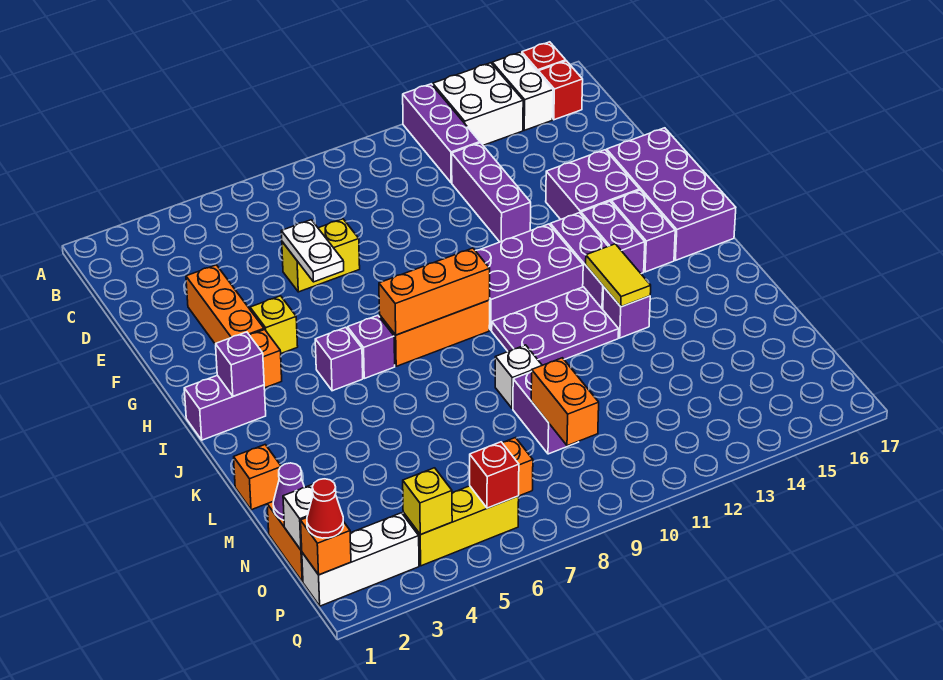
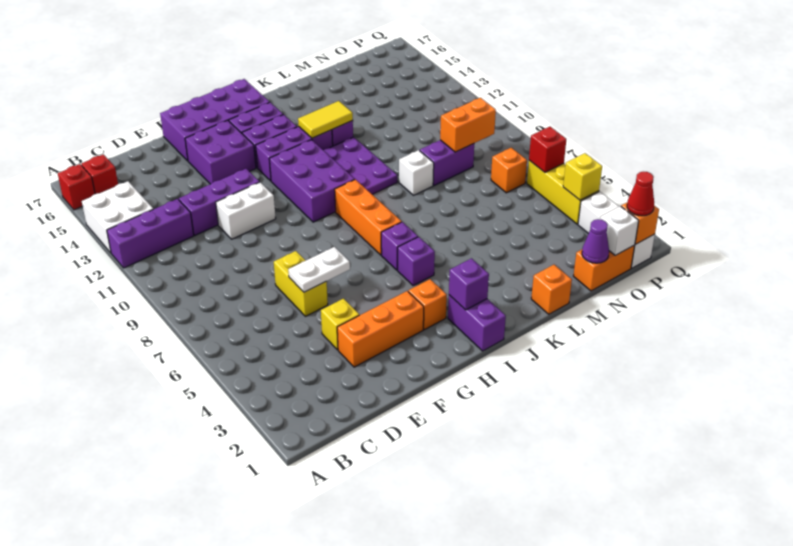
white 1x2 brick [492,52,553,130] -> white 1x2 brick moved to [216,182,276,239]
yellow 1x1 brick [250,296,298,353] -> yellow 1x1 brick moved to [321,299,359,350]
orange 1x3 brick [379,248,490,335] -> none

